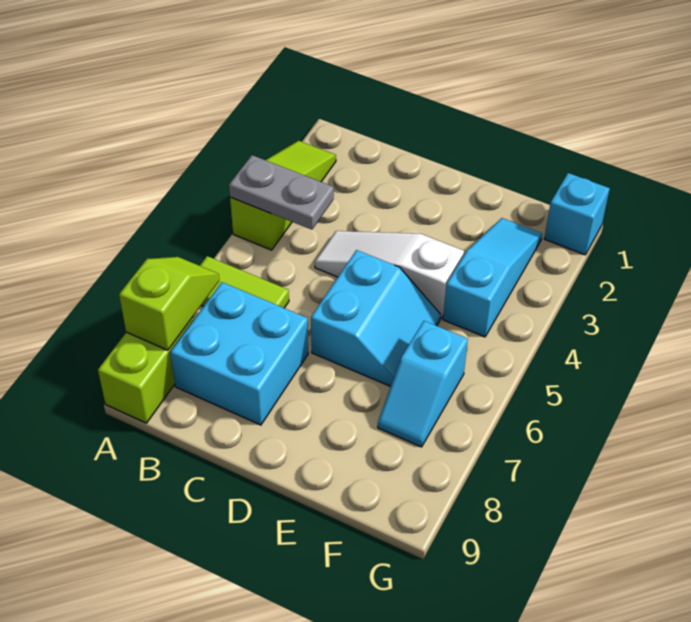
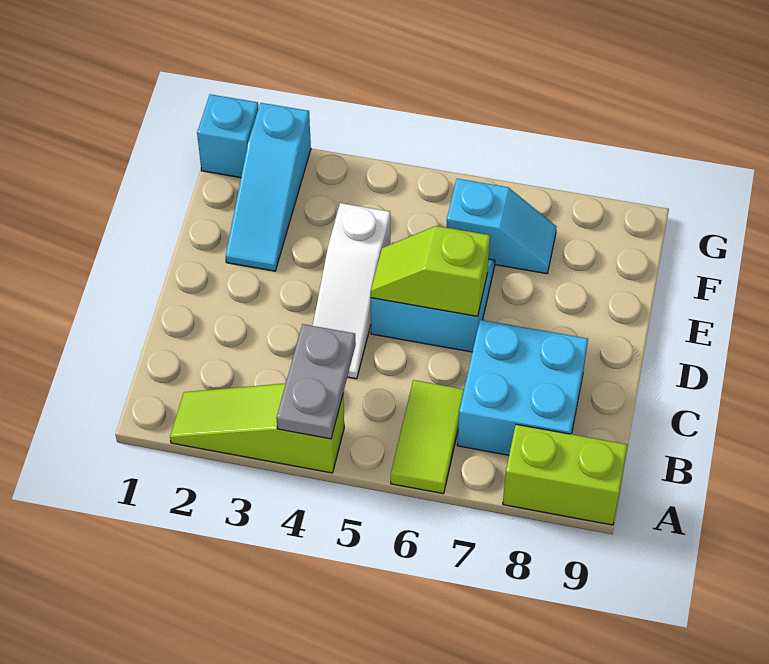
lime 1x2 slope [119,257,219,350] -> lime 1x2 slope moved to [371,226,490,316]
cyan 1x3 slope [443,218,542,337] -> cyan 1x3 slope turned to [226,103,311,271]

